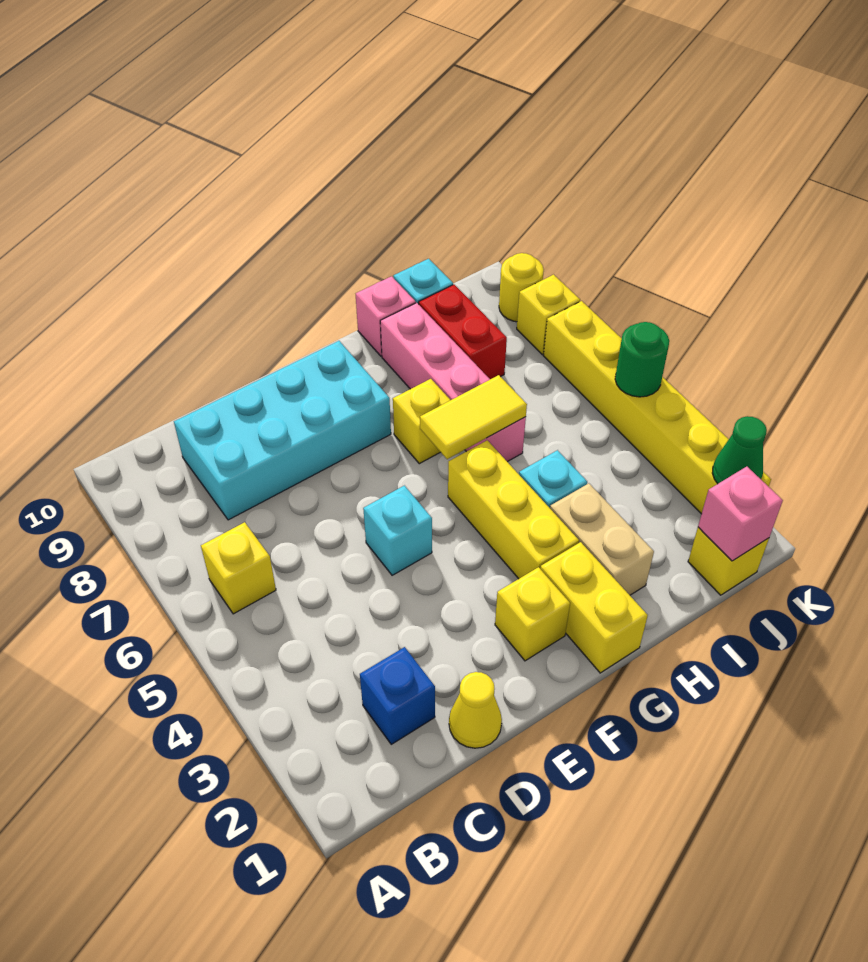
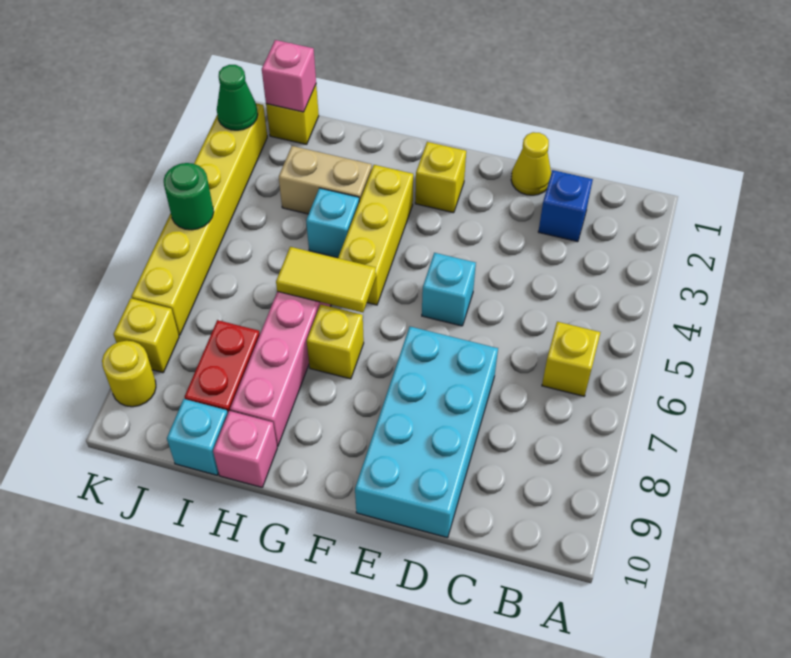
cyan 2x4 brick [174,341,391,520] -> cyan 2x4 brick turned to [355,327,498,538]
yellow 1x2 brick [540,542,648,673] -> none
tan 1x2 brick [550,483,654,595] -> tan 1x2 brick turned to [279,146,372,214]

